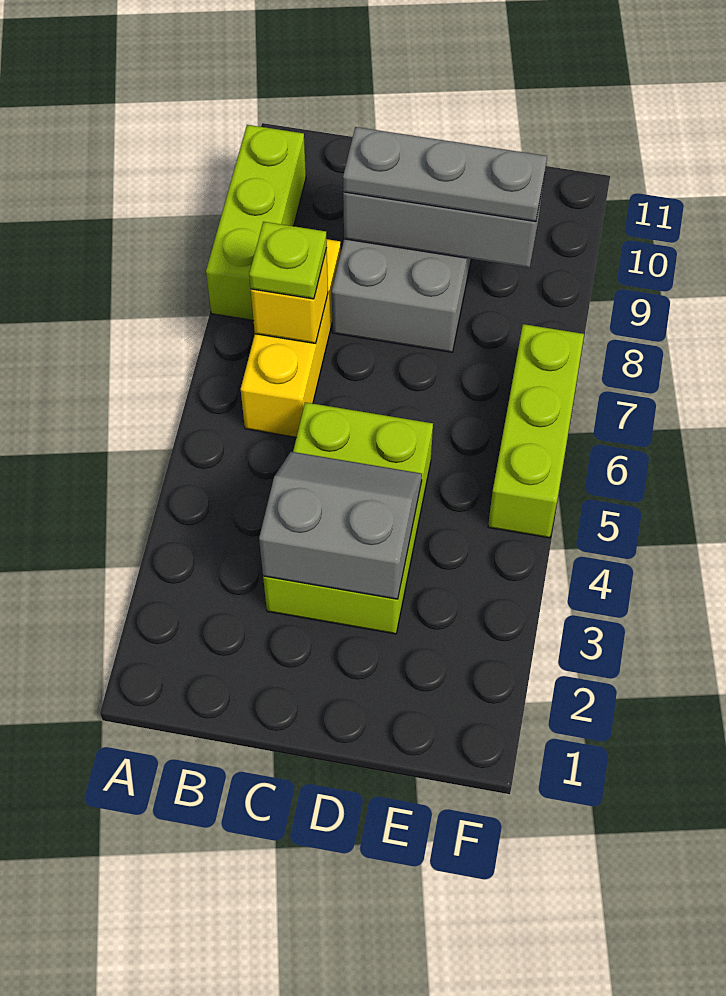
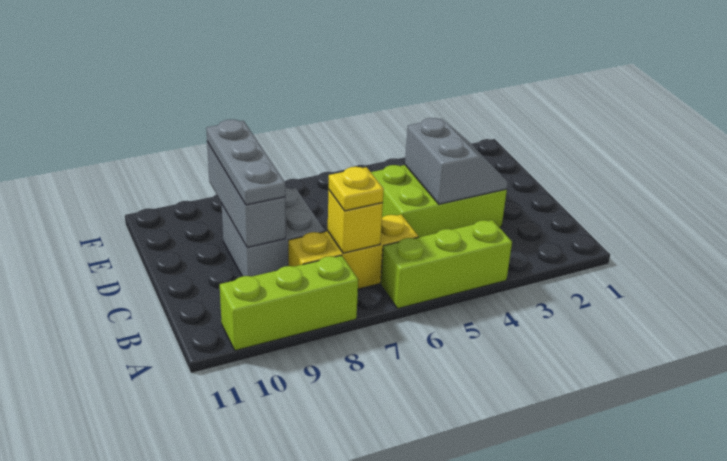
lime 1x1 plate [249,222,327,299] -> yellow 1x1 plate [329,167,384,211]
grey 2x2 slope [259,452,422,599] -> grey 2x2 slope turned to [405,118,508,204]
lime 1x3 brick [488,324,584,538] -> lime 1x3 brick moved to [381,220,512,309]

